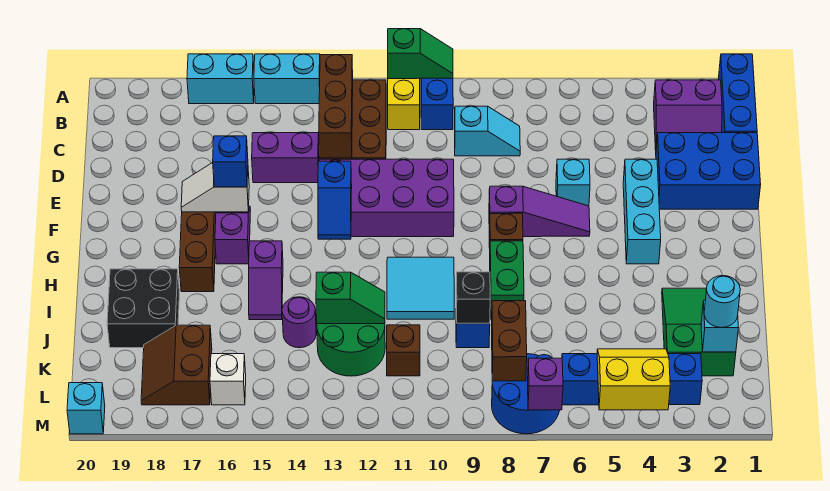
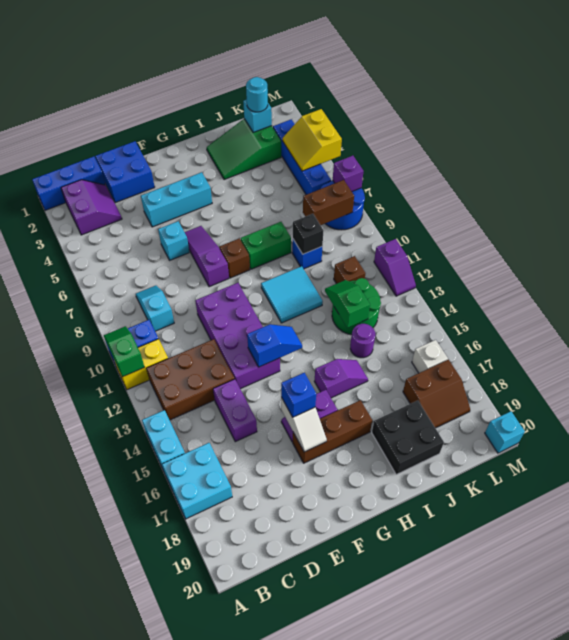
cyan 1x2 brick [187,54,254,104] -> cyan 2x2 brick [162,443,232,519]
brown 1x3 brick [319,55,353,158] -> none
blue 2x3 brick [656,133,761,209] -> blue 2x2 brick [95,141,155,203]
none -> purple 1x2 slope [374,239,416,296]

